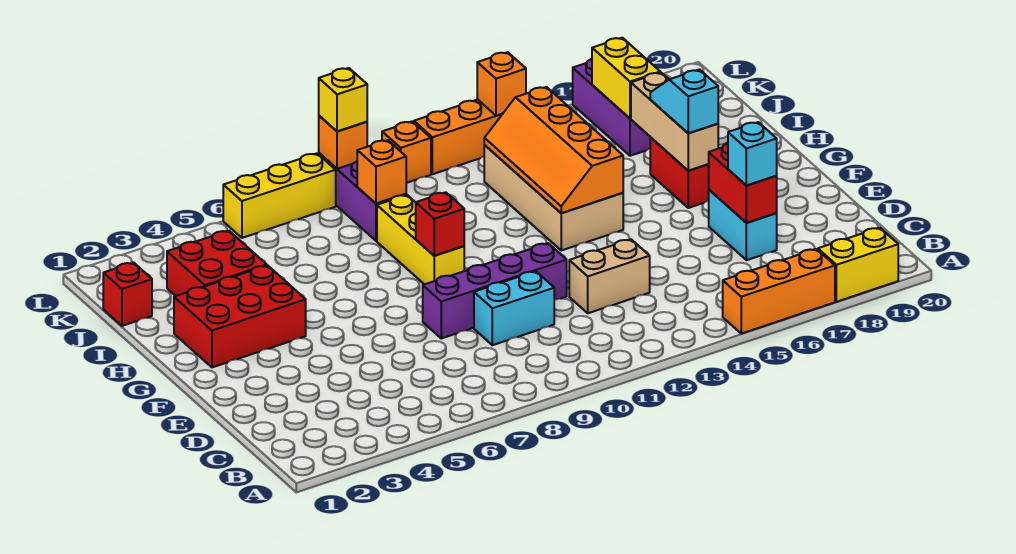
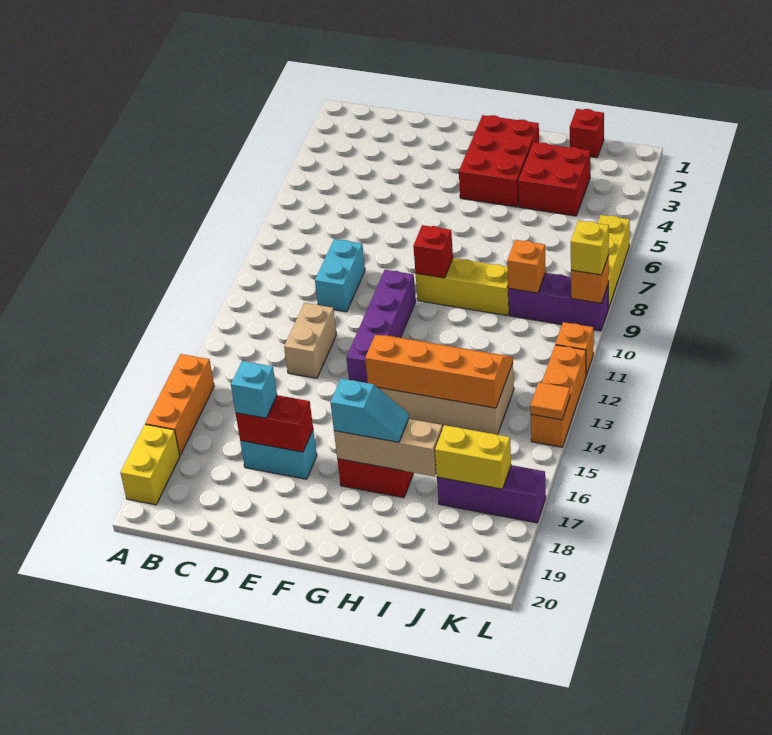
purple 1x4 brick [423,243,567,338] -> purple 1x4 brick moved to [346,270,416,383]
orange 1x1 brick [477,52,526,116] -> orange 1x1 tile [530,382,570,420]

